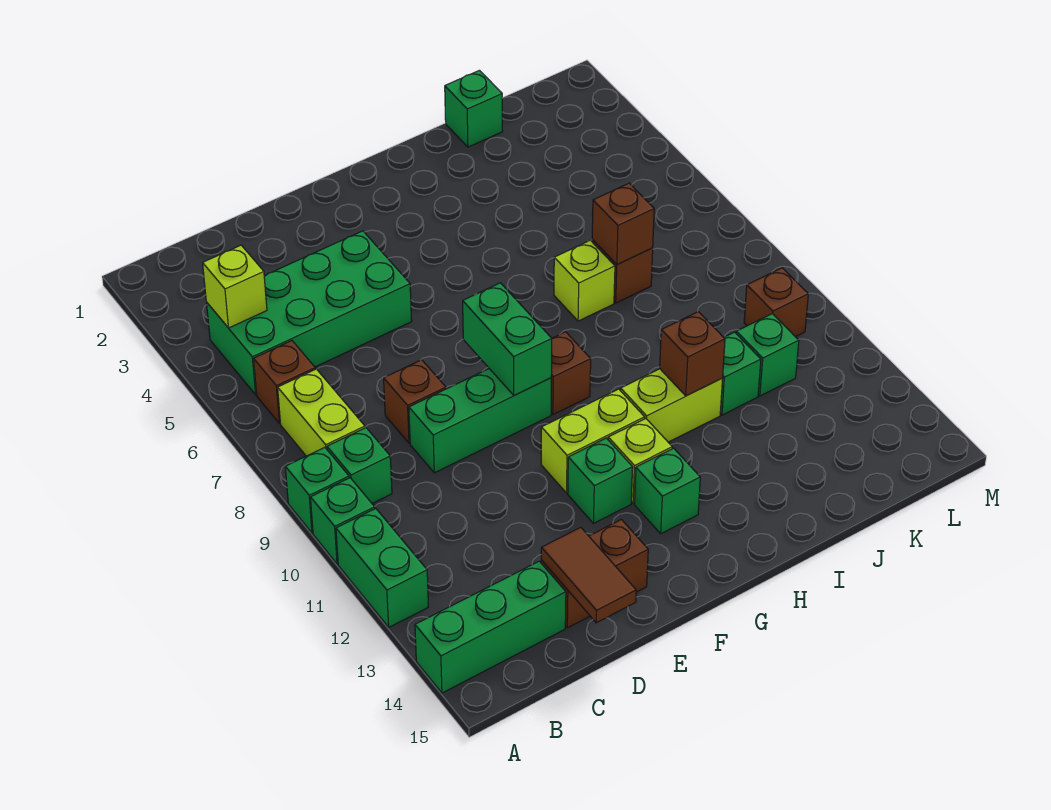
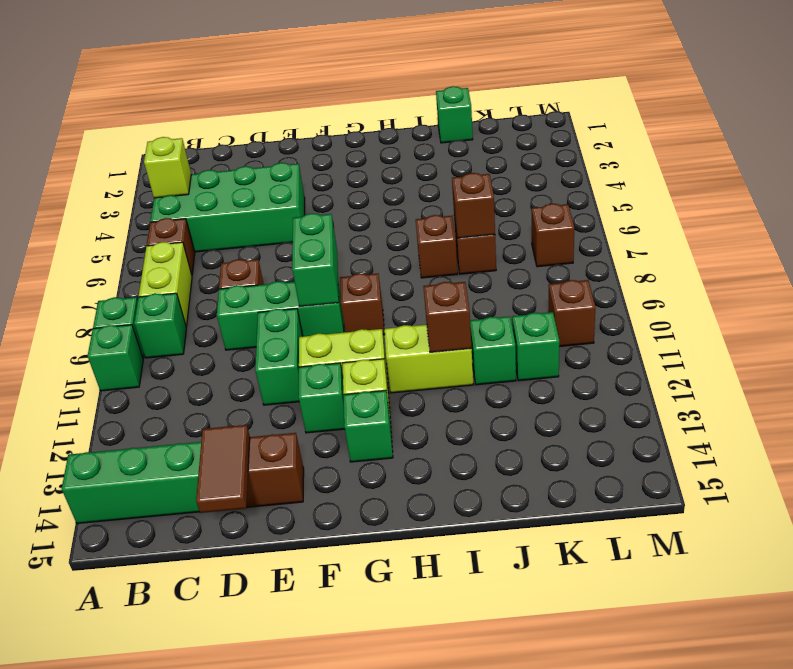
green 1x2 brick [336,509,428,627] -> green 1x2 brick moved to [255,309,303,405]
lime 1x1 brick [554,240,615,321] -> brown 1x1 brick [416,215,458,278]
none -> brown 1x1 brick [531,204,574,267]

